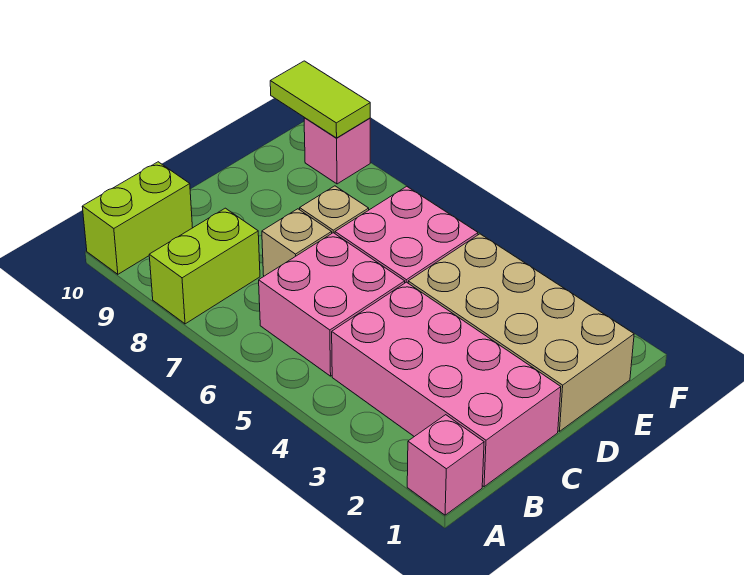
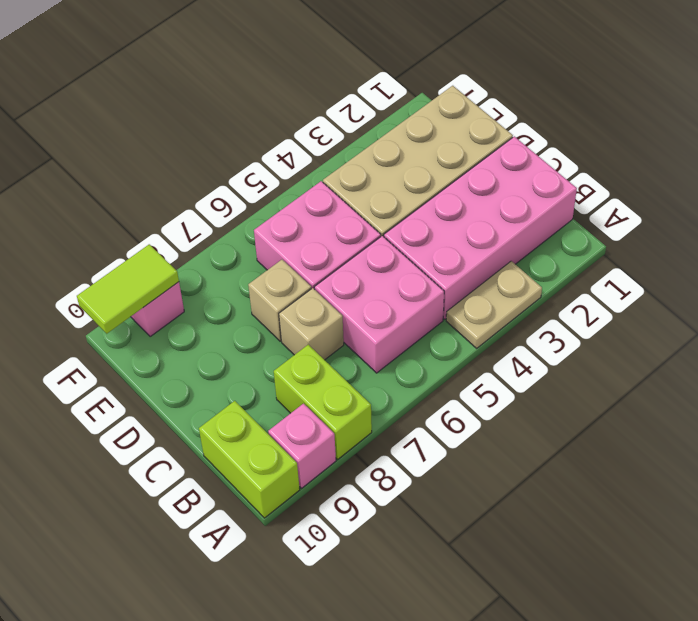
pink 1x1 brick [407,415,484,515] -> pink 1x1 brick moved to [268,404,336,488]
none -> tan 1x2 plate [446,261,542,348]

